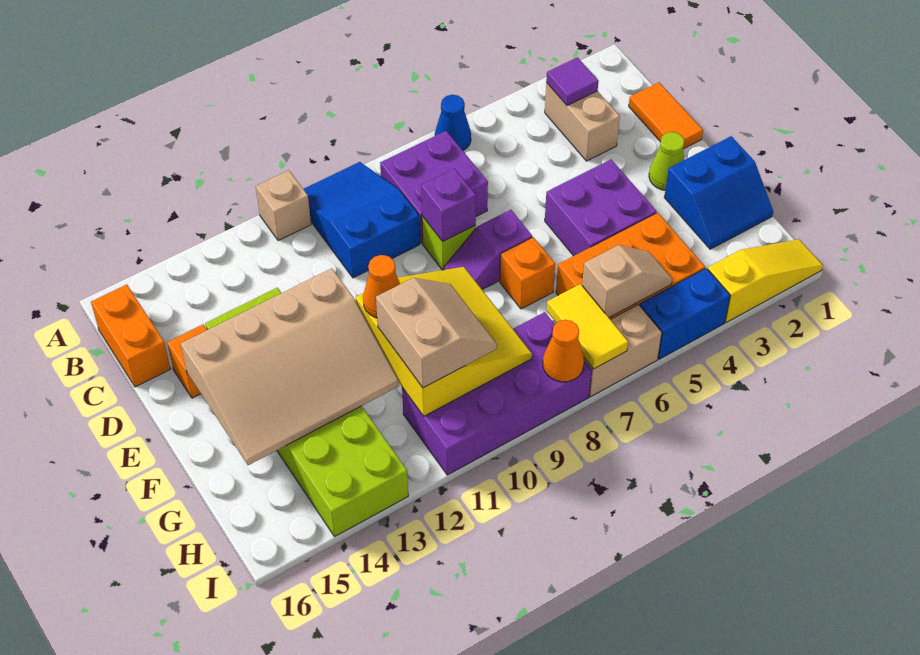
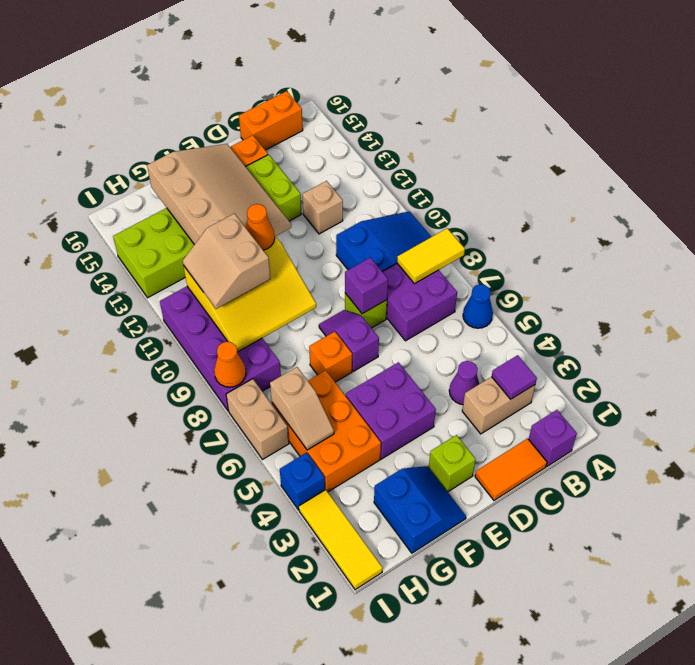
tan 1x1 brick [256,170,311,241] -> tan 1x1 brick moved to [303,181,343,234]
none -> purple 1x1 brick [529,410,577,466]
none -> purple 1x1 cone [449,361,479,405]
lime 1x1 cone [649,132,685,190] -> lime 1x1 brick [429,435,476,492]
tan 3x4 slope [181,268,399,465] -> tan 3x4 slope turned to [147,144,291,245]
blue 2x2 slope [664,136,773,249] -> blue 2x2 slope turned to [374,466,466,553]
tan 2x2 slope [376,278,497,388] -> tan 2x2 slope turned to [183,214,270,309]
yellow 1x2 tile [547,284,628,369] -> yellow 1x2 tile moved to [397,228,465,284]
yellow 1x3 slope [708,239,823,323] -> yellow 1x3 tile [299,490,383,590]
blue 1x2 brick [640,268,730,359] -> blue 1x1 brick [280,453,325,510]

